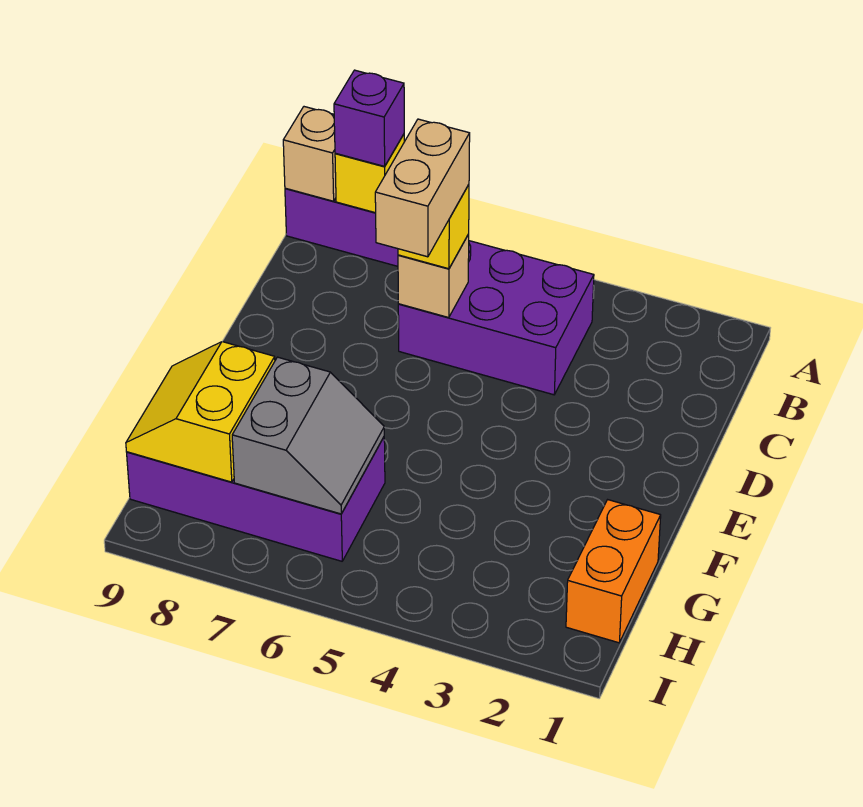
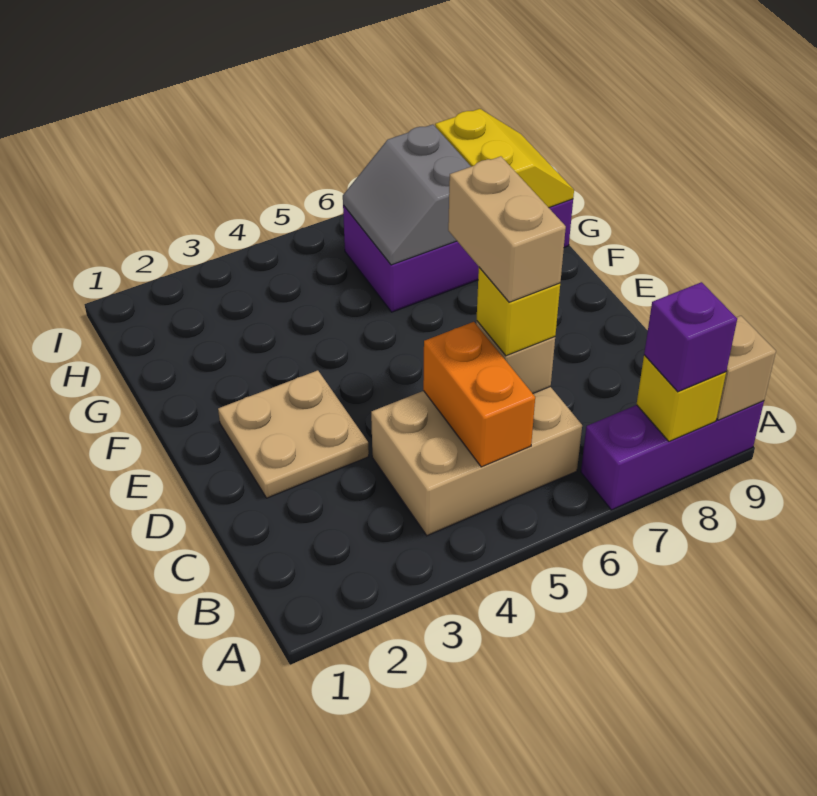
purple 2x3 brick [398,241,594,395] -> tan 2x3 brick [371,387,582,536]
none -> tan 2x2 plate [218,370,369,498]
orange 1x2 brick [566,500,661,643] -> orange 1x2 brick moved to [423,322,535,467]

